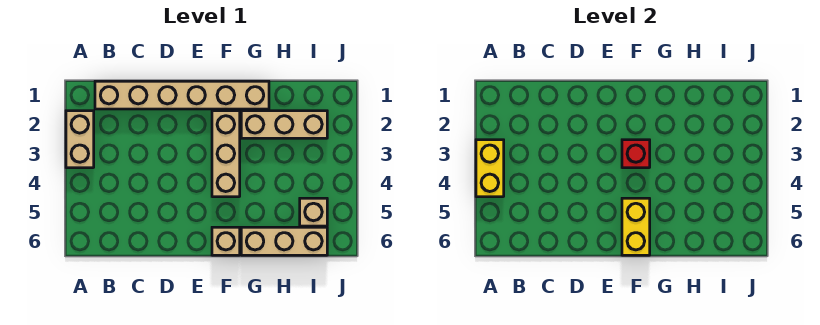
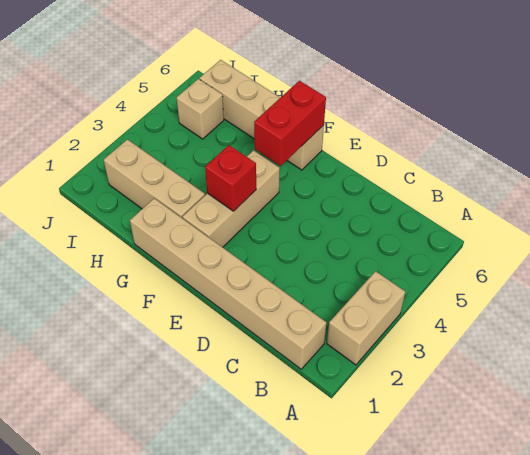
yellow 1x2 brick [476,140,504,197] -> none
yellow 1x2 brick [622,198,650,255] -> red 1x2 brick [254,81,326,166]

